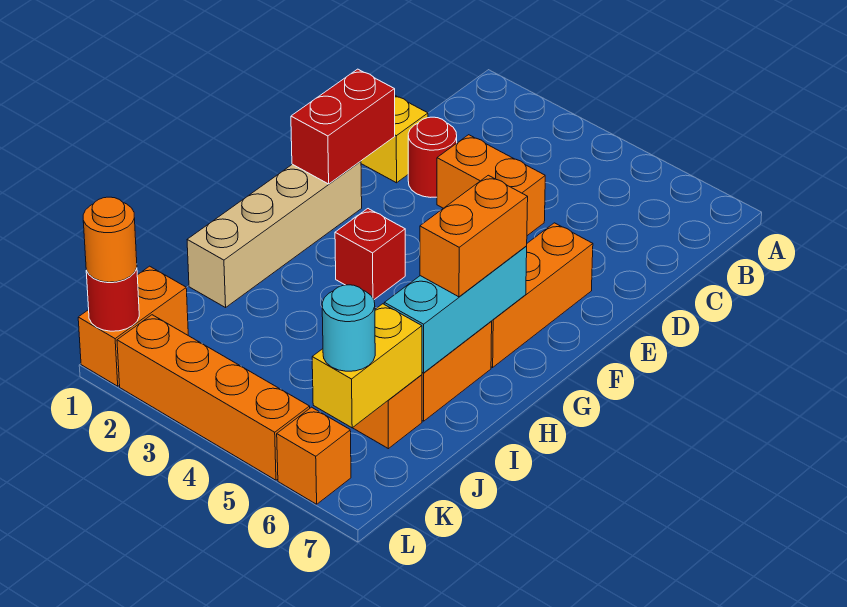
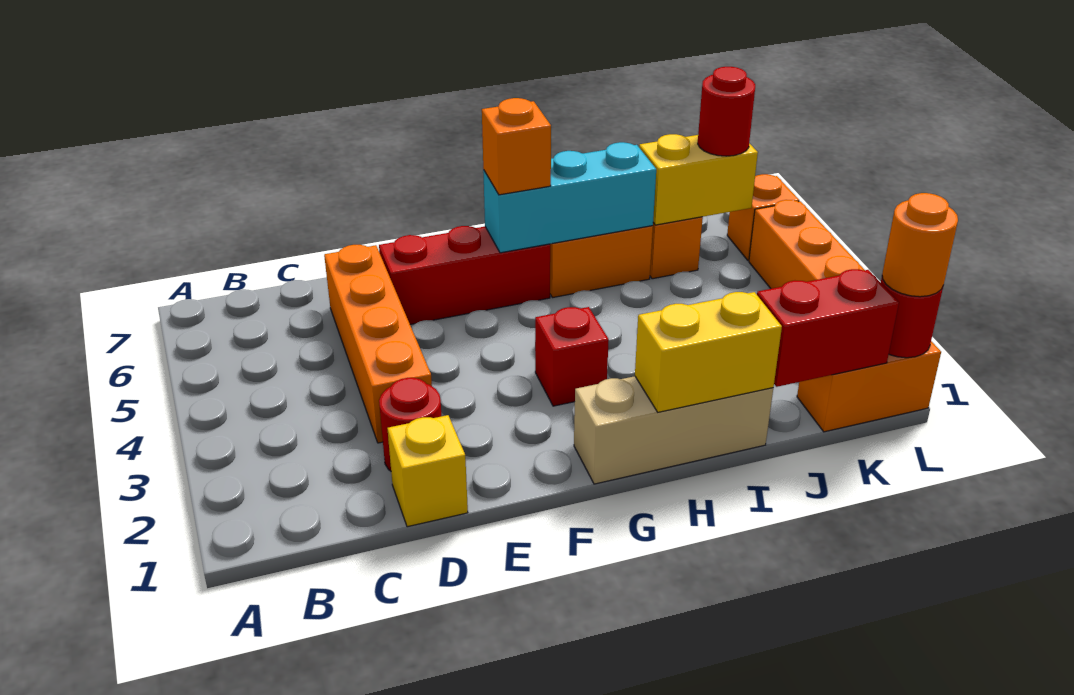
orange 1x2 brick [437,135,545,236] -> orange 1x4 brick [324,245,432,443]
red 1x2 brick [291,69,395,184] -> red 1x2 brick moved to [757,269,899,387]
orange 1x3 brick [491,223,593,367] -> red 1x3 brick [379,226,550,324]
tan 1x4 brick [187,161,362,308] -> tan 1x3 brick [574,376,773,484]
orange 1x2 brick [420,175,528,297] -> orange 1x1 brick [482,98,551,195]
none -> yellow 1x2 brick [635,292,782,412]
cyan 1x1 round brick [322,285,375,371] -> red 1x1 round brick [698,67,755,156]

